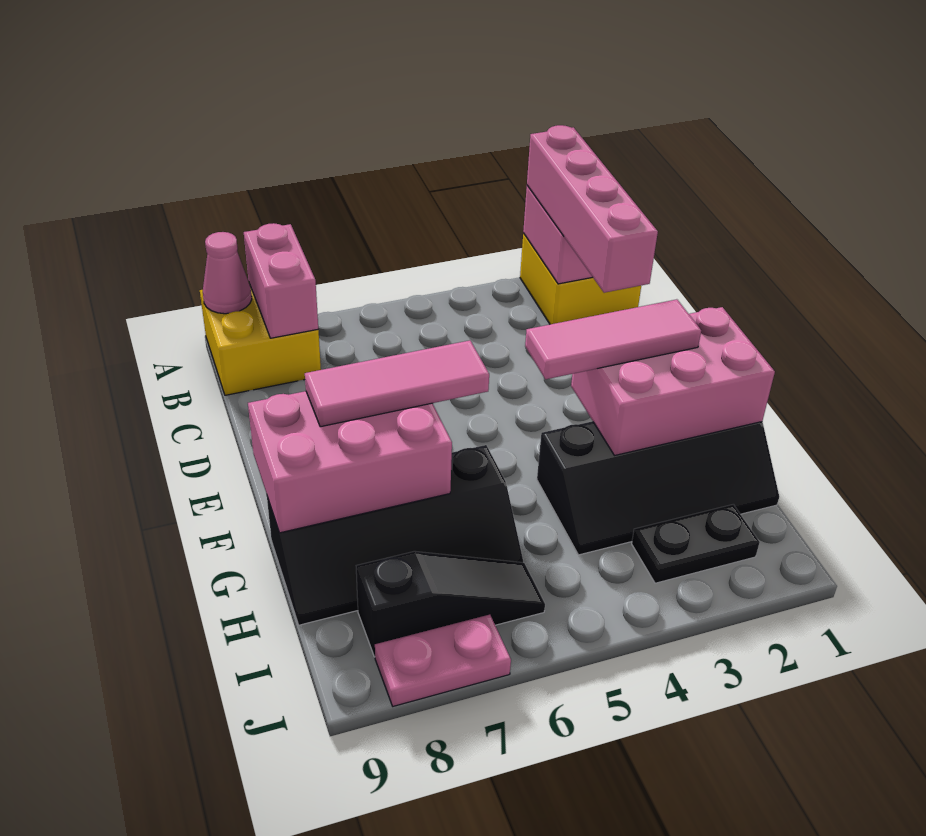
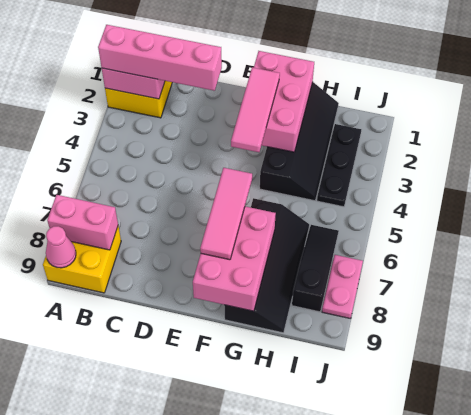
black 1x2 plate [632,504,760,583] -> black 1x3 plate [317,124,361,207]

